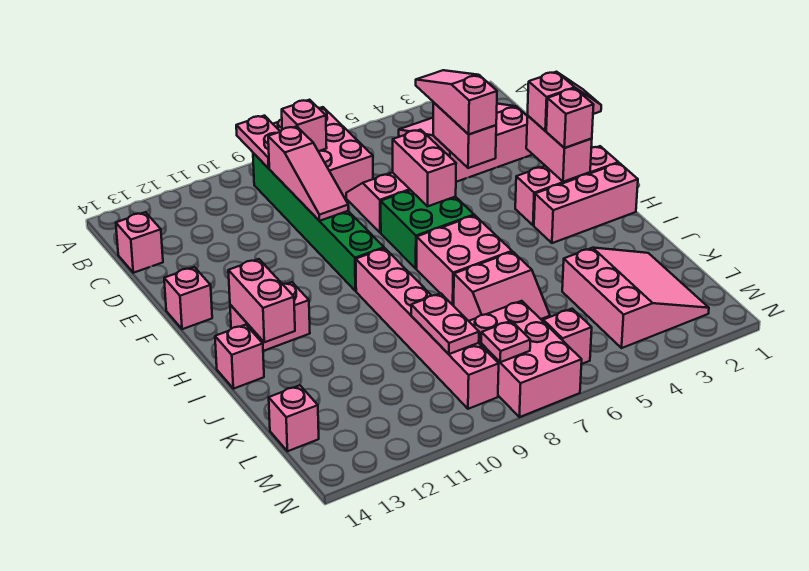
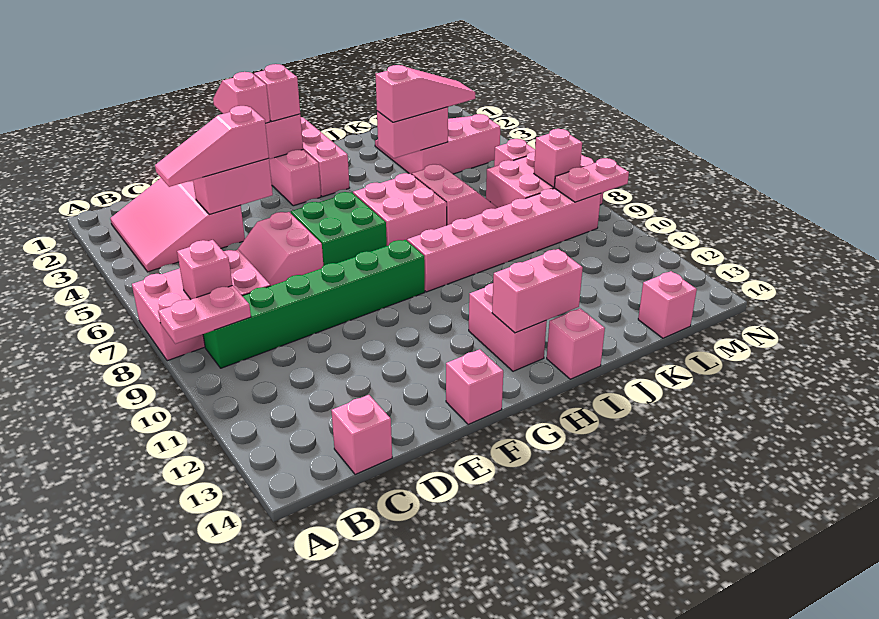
pink 1x3 slope [268,126,348,221] -> pink 1x3 slope moved to [376,65,475,122]
pink 1x2 brick [393,130,456,206] -> pink 1x2 brick moved to [377,107,448,158]
pink 1x2 plate [411,293,479,354] -> pink 1x2 plate moved to [554,158,629,202]
pink 1x1 plate [481,321,530,362] -> pink 1x1 brick [534,129,582,187]

